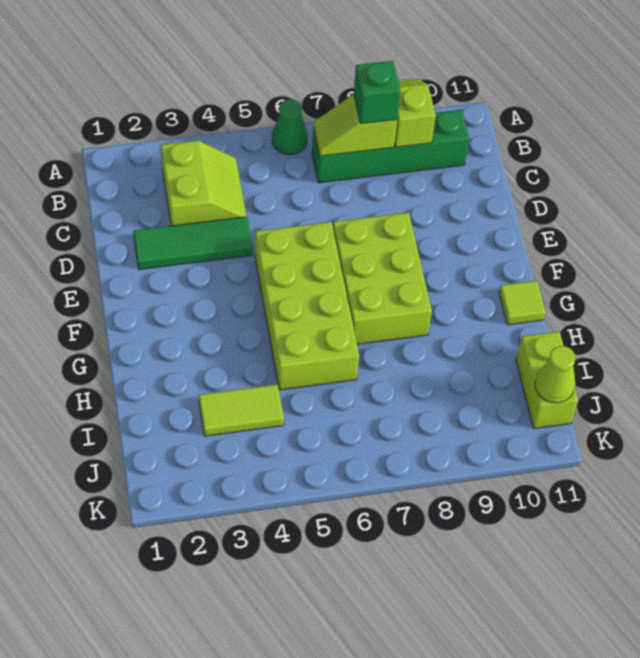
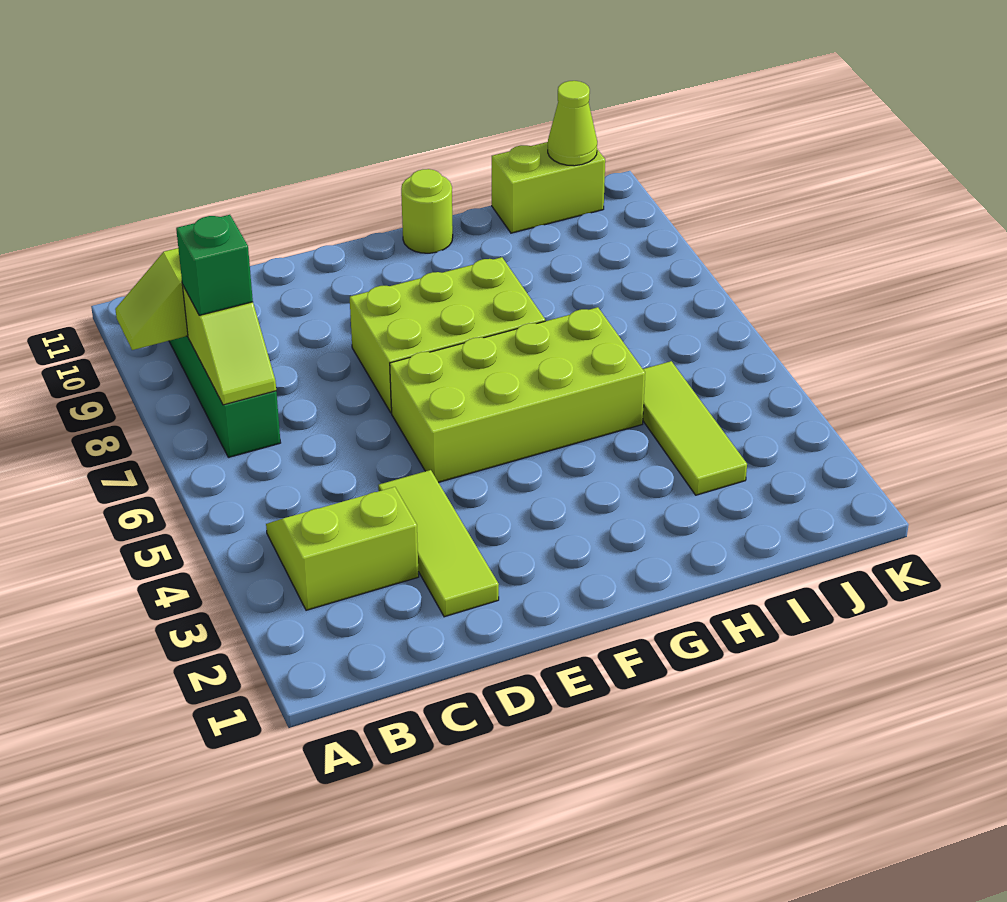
green 1x1 cone [272,99,307,155] -> none
green 1x3 tile [133,217,253,270] -> lime 1x3 tile [378,470,499,617]
lime 1x1 tile [499,281,545,325] -> lime 1x1 round brick [401,169,453,253]
lime 1x2 tile [199,384,284,436] -> lime 1x3 tile [643,361,747,495]

